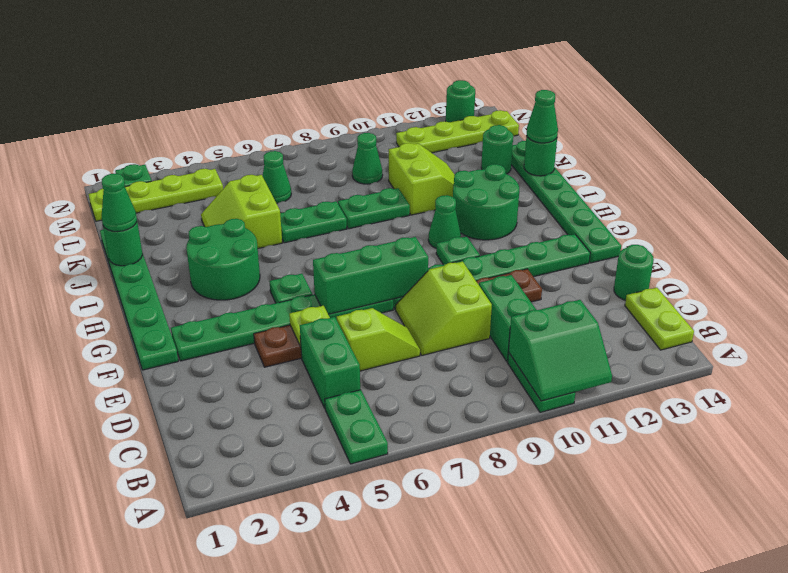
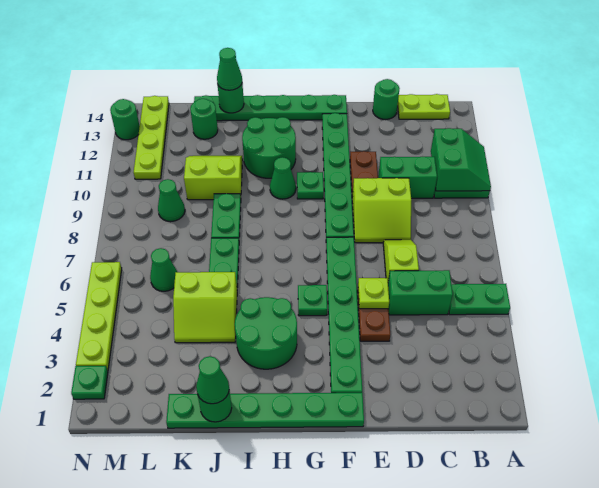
green 1x3 brick [313,237,428,315] -> none
lime 1x4 plate [89,169,223,221] -> lime 1x4 plate moved to [76,262,122,371]

